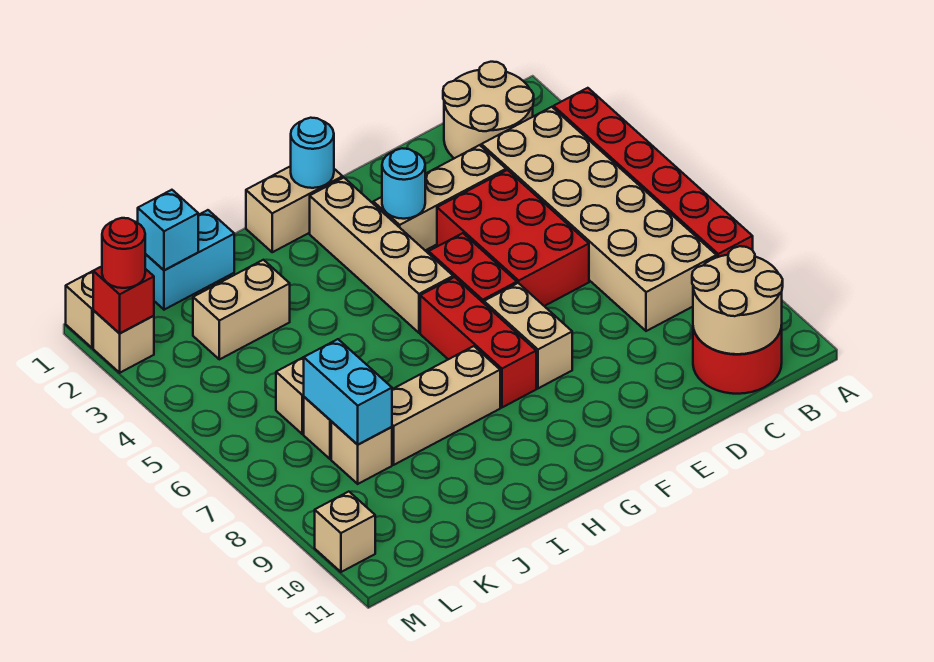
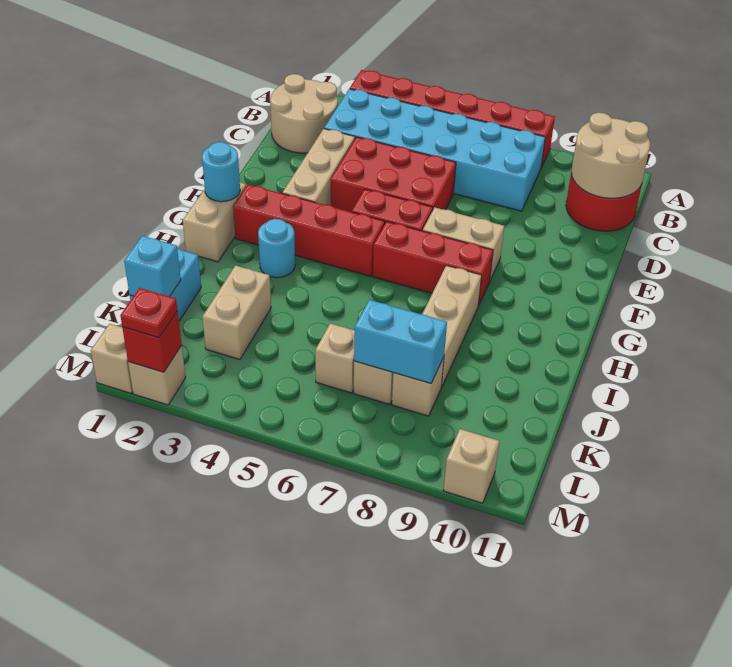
tan 2x6 brick [481,107,716,331] -> cyan 2x6 brick [324,89,545,211]
cyan 1x1 round brick [382,148,425,219] -> cyan 1x1 round brick moved to [258,219,295,278]
tan 1x4 brick [310,178,453,333] -> red 1x4 brick [233,185,385,276]
red 1x1 round brick [102,218,145,288] -> red 1x1 plate [120,288,177,338]

